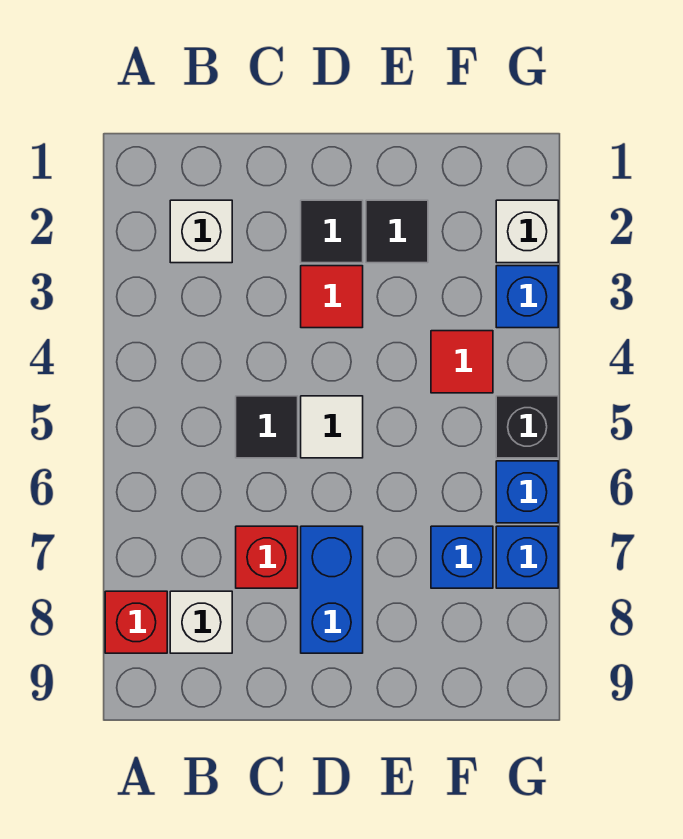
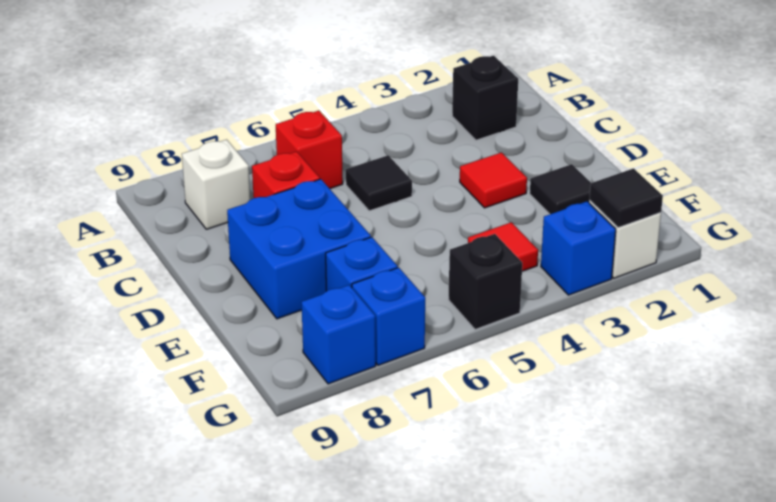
red 1x1 brick [105,591,167,653] -> red 1x1 brick moved to [276,111,343,189]
white 1x1 brick [170,200,232,263] -> black 1x1 brick [452,56,518,140]
black 1x1 tile [301,200,363,263] -> black 1x1 tile moved to [589,168,663,228]
white 1x1 tile [301,396,363,458] -> none
blue 1x2 brick [301,526,363,653] -> blue 2x2 brick [227,179,371,319]
blue 1x1 brick [496,461,558,523] -> blue 1x1 brick moved to [302,285,376,384]

